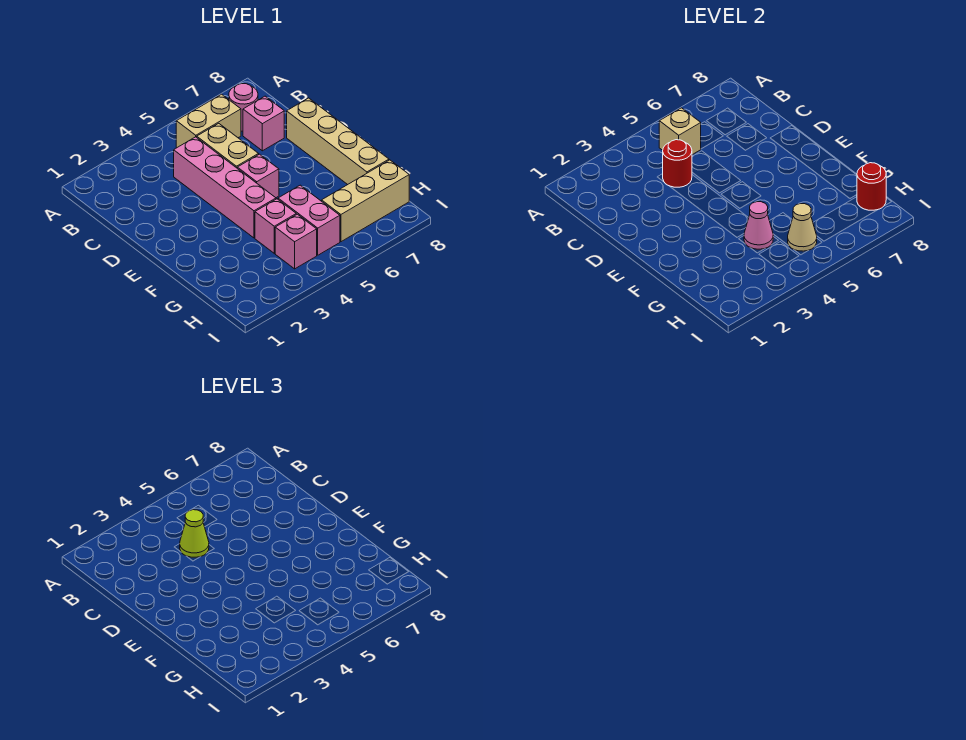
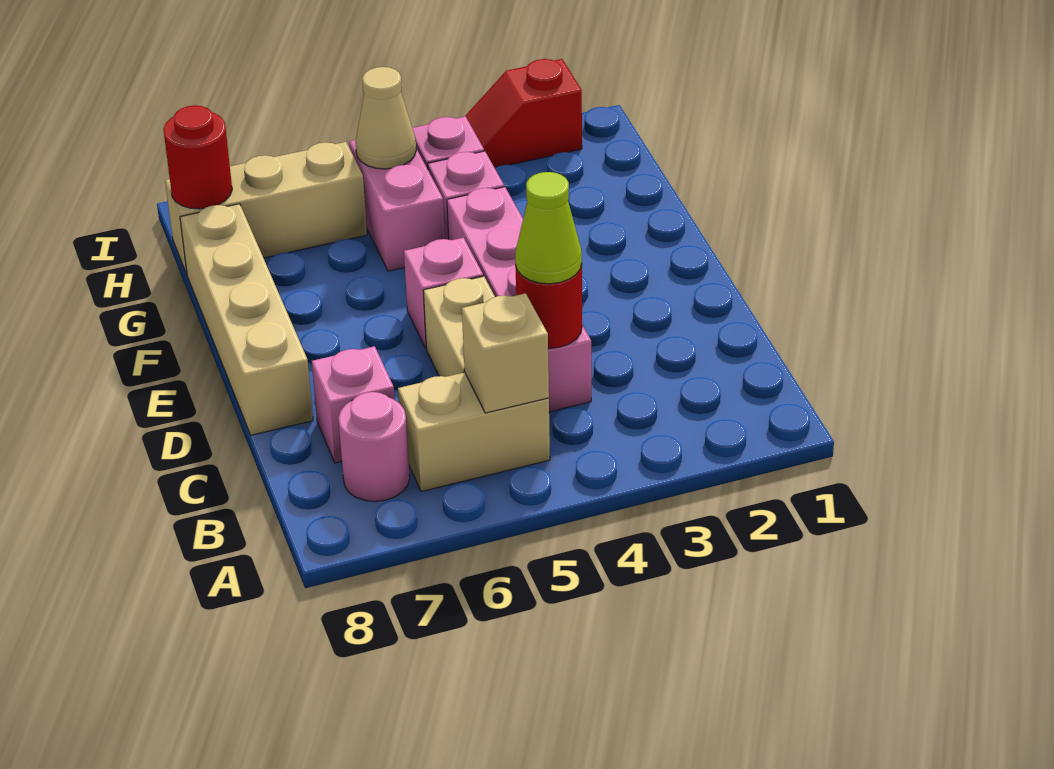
pink 1x1 cone [744,202,773,249] -> none
none -> red 1x2 slope [465,59,582,168]

